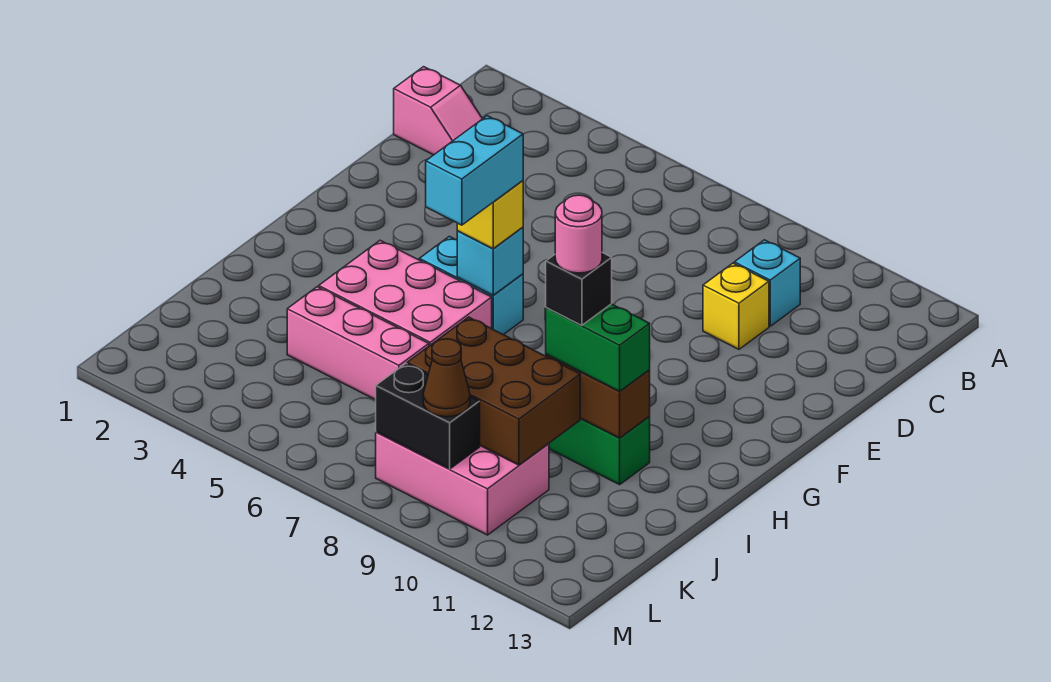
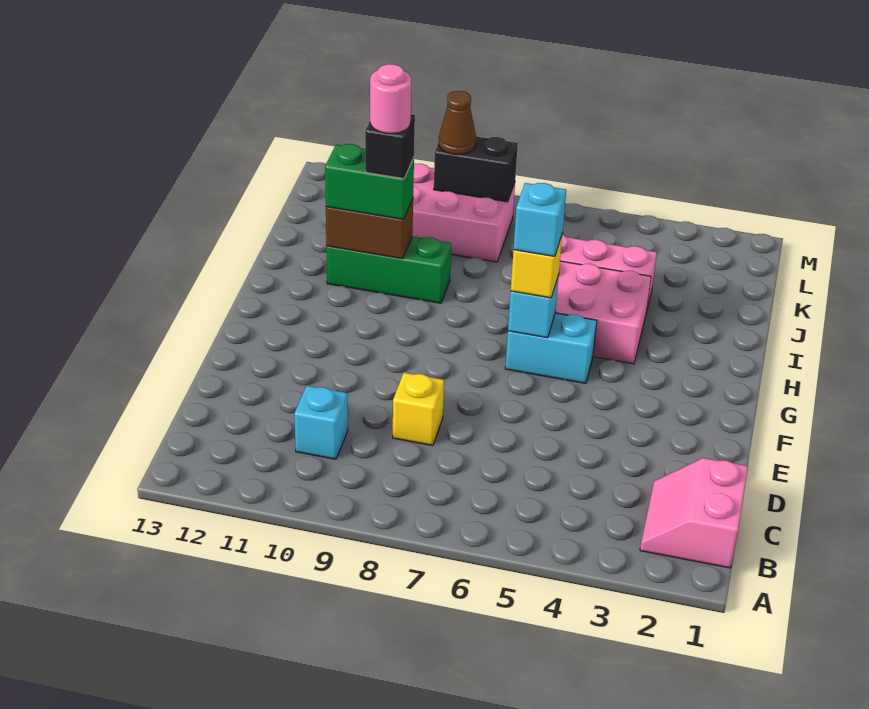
pink 1x2 slope [394,67,482,155] -> pink 2x2 slope [640,458,748,568]
yellow 1x1 brick [703,263,769,349] -> yellow 1x1 brick moved to [393,373,444,446]
cyan 1x2 brick [426,116,523,225] -> cyan 1x1 brick [513,183,566,256]
brown 2x3 brick [407,317,580,465] -> none

